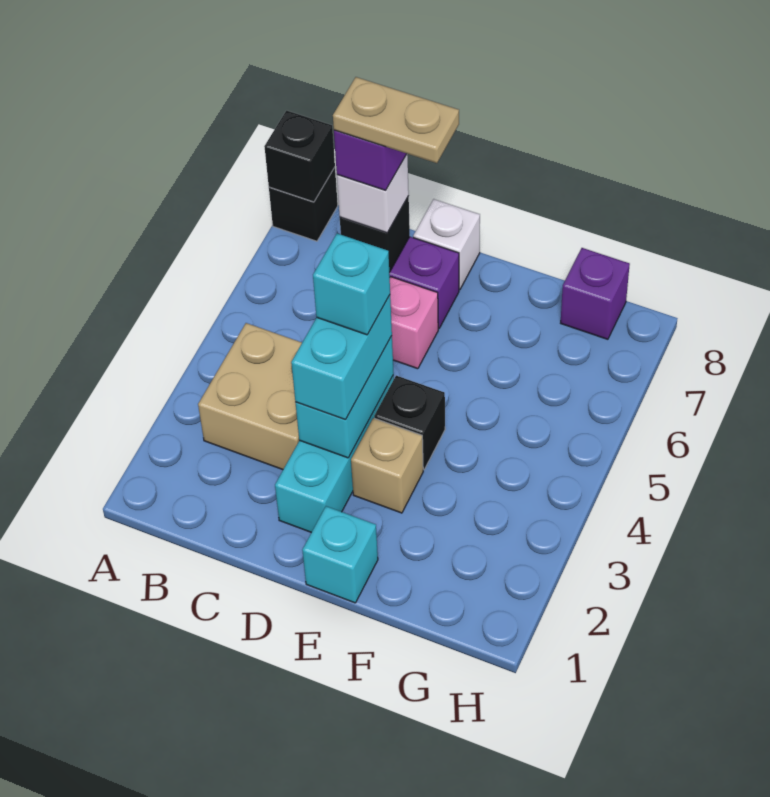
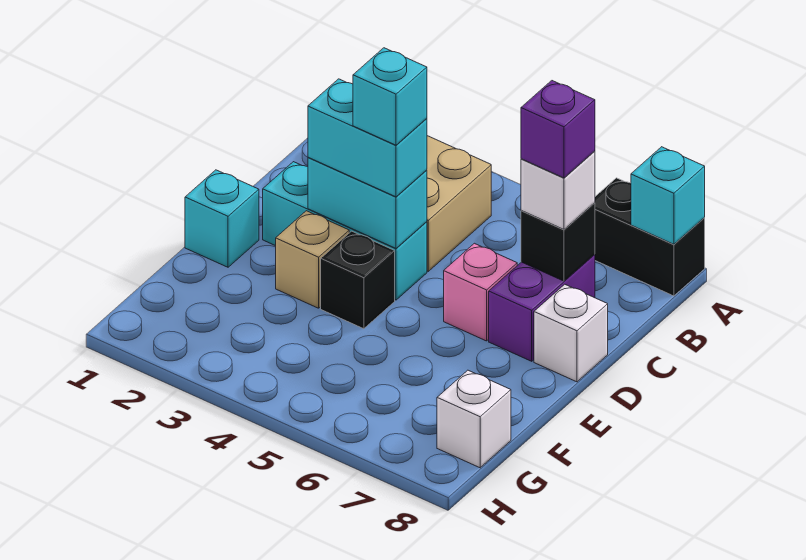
black 1x1 brick [269,168,338,241] -> black 1x2 brick [595,178,705,296]
black 1x1 brick [264,111,335,202] -> cyan 1x1 brick [631,147,705,244]
tan 1x2 plate [333,77,459,163] -> none
purple 1x1 brick [561,248,630,339] -> white 1x1 brick [437,370,511,468]

